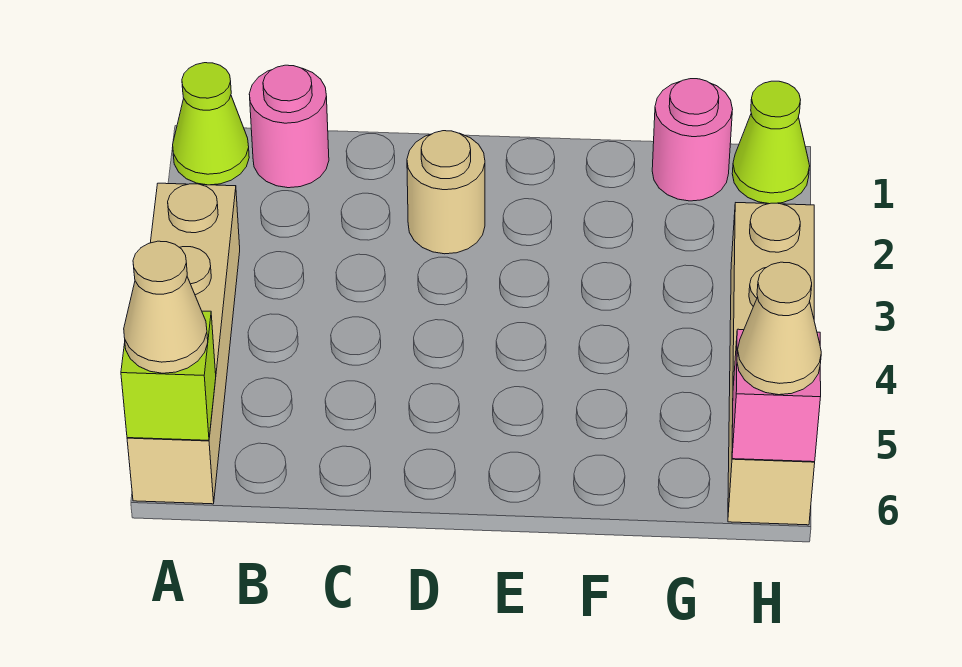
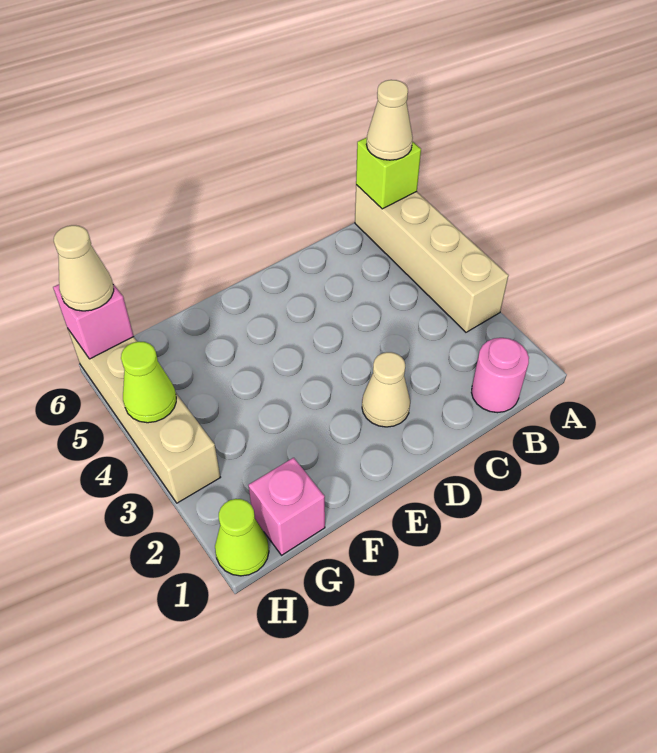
lime 1x1 cone [173,63,249,185] -> lime 1x1 cone moved to [121,341,176,423]
tan 1x1 round brick [407,131,485,254] -> tan 1x1 cone [362,352,410,427]
pink 1x1 round brick [652,79,733,201] -> pink 1x1 brick [248,458,325,555]

